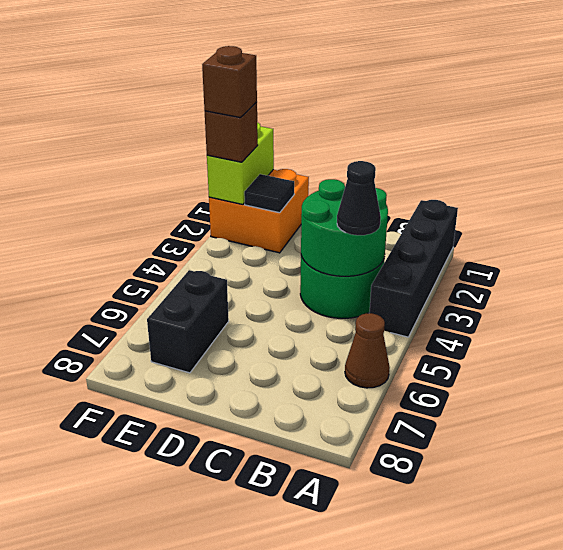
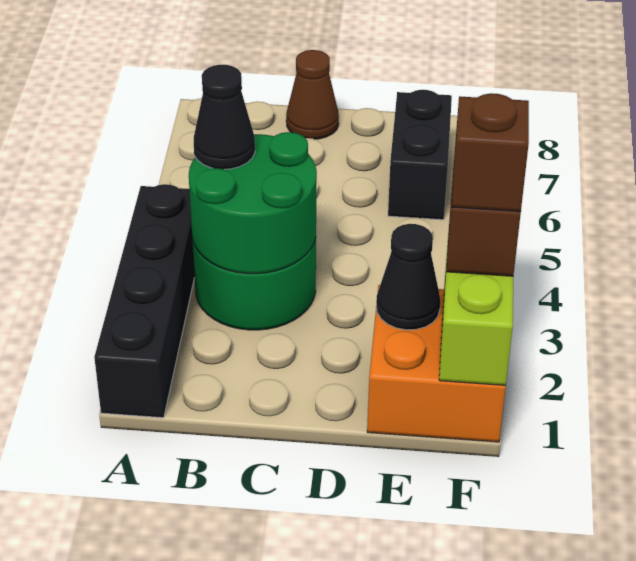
brown 1x1 cone [345,313,390,388] -> brown 1x1 cone moved to [286,50,339,139]
black 1x1 tile [244,174,294,213] -> black 1x1 cone [376,224,440,330]

